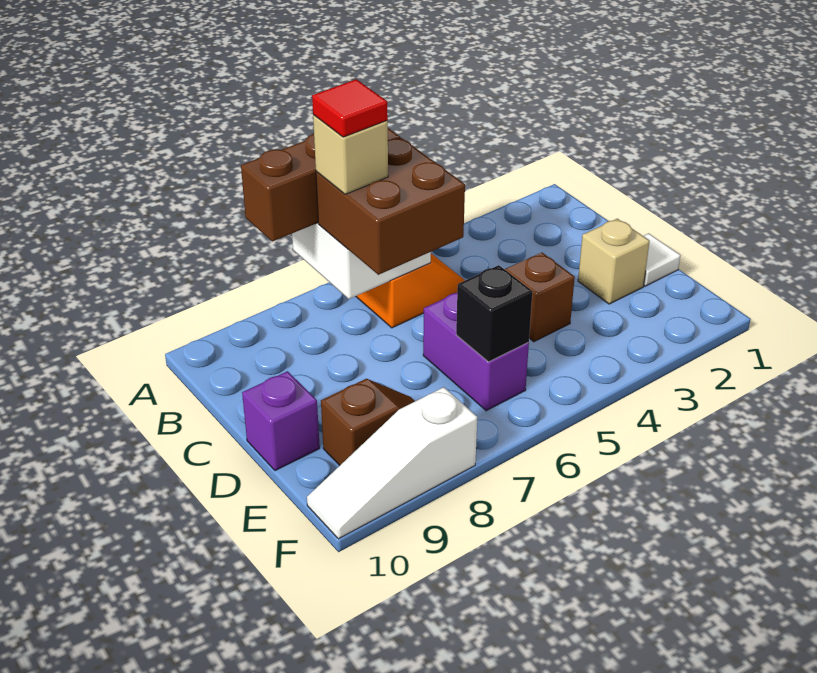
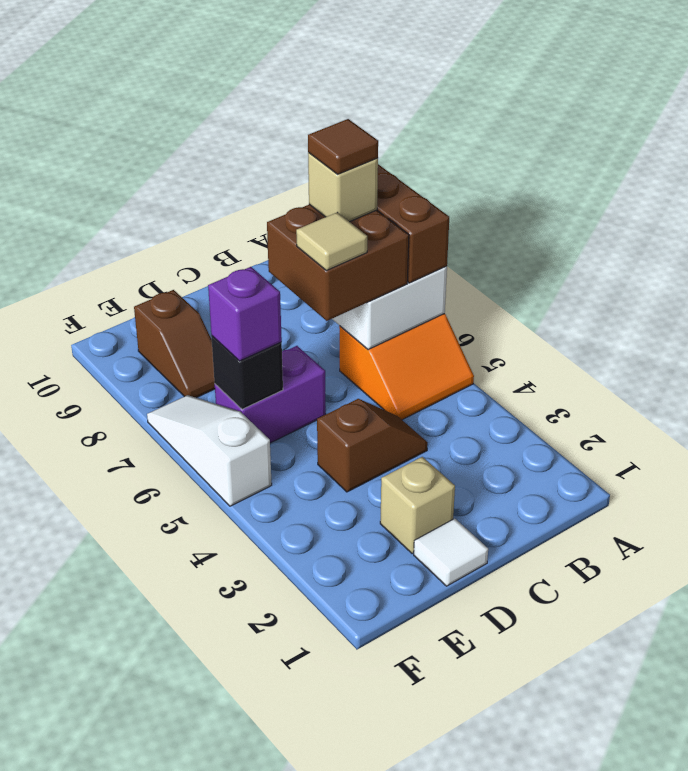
red 1x1 tile [312,79,388,137] -> brown 1x1 tile [308,119,378,174]
none -> tan 1x1 tile [296,212,367,270]
purple 1x1 brick [242,371,320,471] -> purple 1x1 brick moved to [208,267,282,361]
white 1x3 slope [307,387,477,539] -> white 1x3 slope moved to [147,395,272,506]

